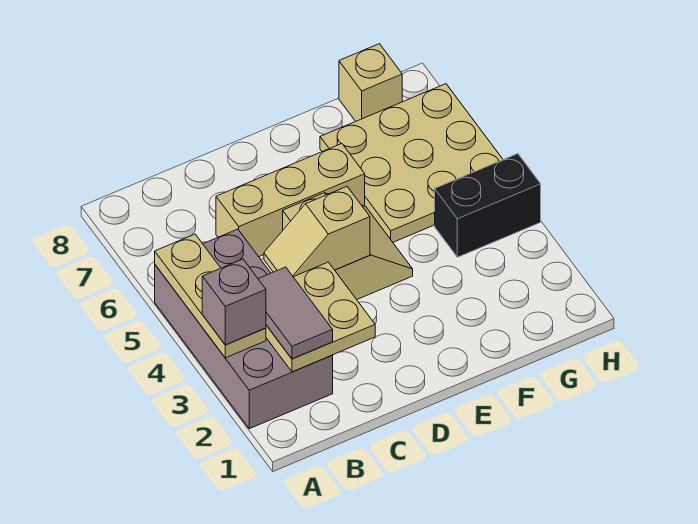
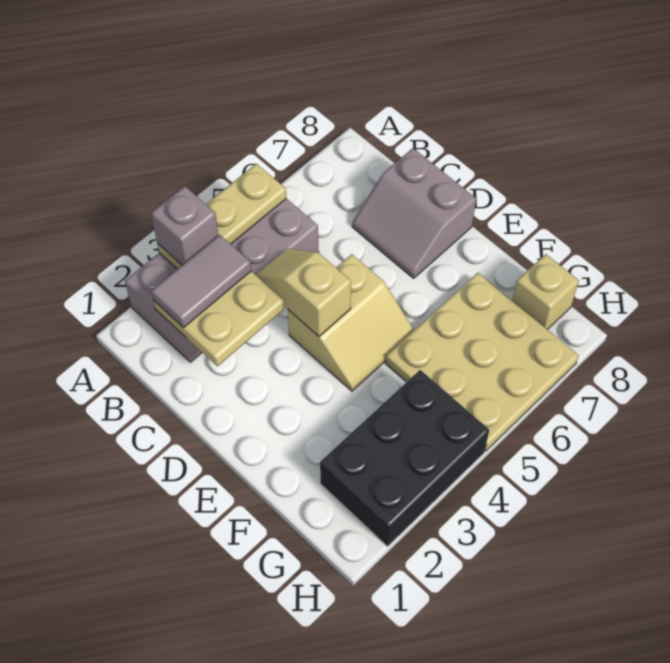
tan 1x3 brick [216,144,365,257] -> none
none -> grey 2x2 slope [352,148,476,278]
black 1x2 brick [435,154,541,257] -> black 2x3 brick [320,370,489,546]

